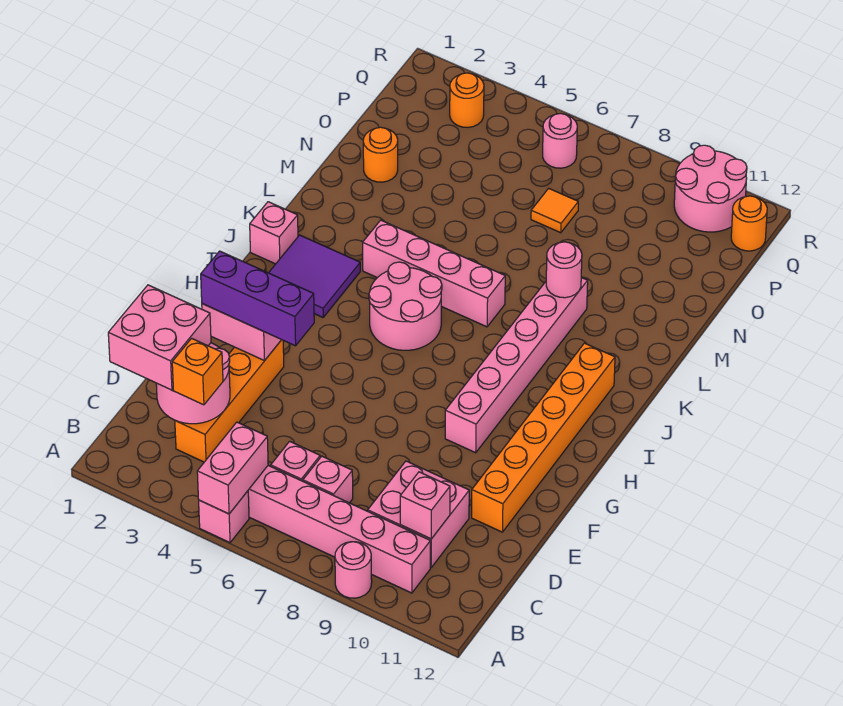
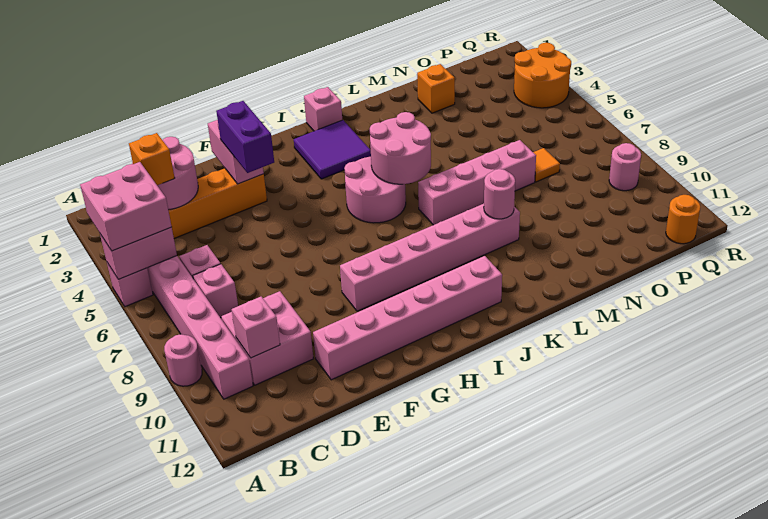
pink 2x2 brick [108,285,211,390] -> pink 2x2 brick moved to [80,162,172,251]
orange 1x6 brick [472,343,615,532] -> pink 1x6 brick [313,256,502,380]
purple 1x3 brick [201,251,314,346] -> purple 1x2 brick [216,101,274,173]
pink 1x4 brick [363,220,505,327] -> pink 1x4 brick turned to [418,140,536,225]
orange 1x1 round brick [363,127,398,182] -> orange 1x1 brick [417,64,455,113]
orange 1x1 round brick [450,73,484,127] -> orange 2x2 round brick [514,43,571,108]
pink 1x1 round brick [543,113,577,168] -> pink 1x1 round brick moved to [609,143,641,191]
pink 2x2 round brick [674,145,747,232] -> pink 2x2 round brick moved to [370,112,431,184]

